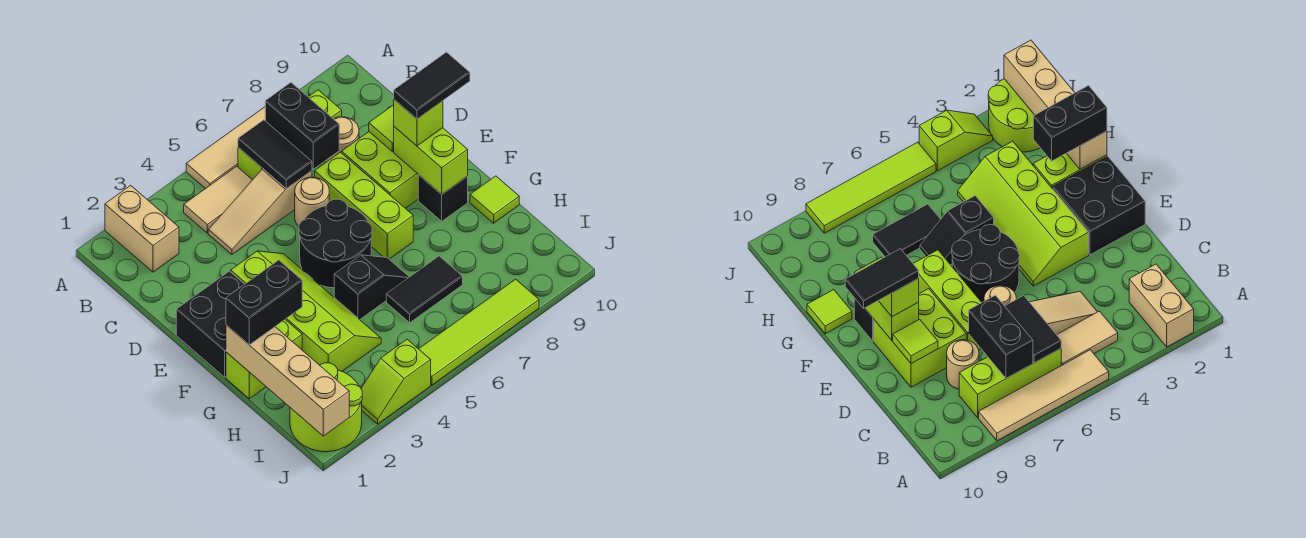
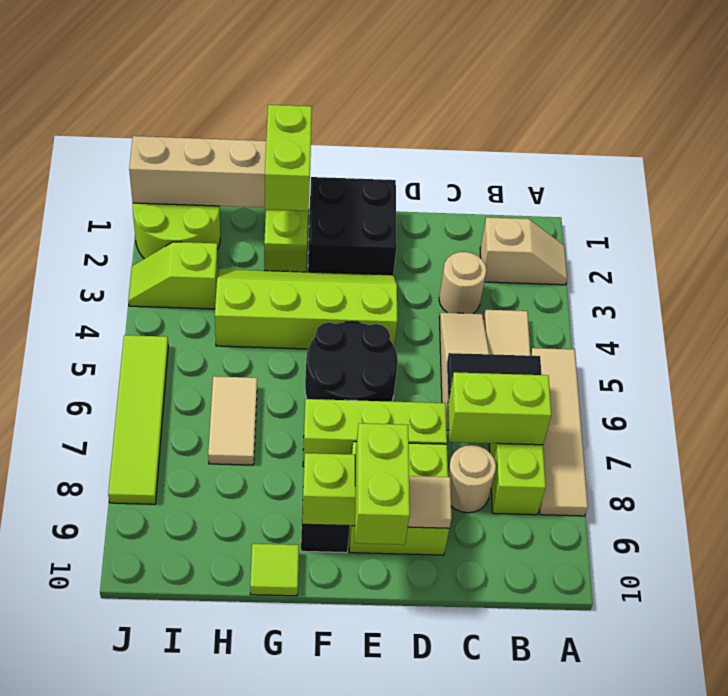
tan 1x2 brick [105,185,179,272] -> tan 1x2 slope [480,217,567,285]
black 1x2 brick [265,83,339,169] -> lime 1x2 brick [448,372,551,445]
tan 1x1 round brick [295,177,329,226] -> tan 1x1 round brick moved to [439,252,486,313]
lime 1x1 tile [369,105,394,151] -> tan 1x1 tile [408,476,451,528]
lime 2x4 slope [231,251,381,371] -> lime 2x4 slope turned to [215,269,397,349]
lime 1x1 brick [394,100,443,146] -> lime 1x2 brick [355,423,410,545]
black 1x2 tile [394,52,470,119] -> none
black 1x2 brick [226,260,302,345] -> lime 1x2 brick [265,105,312,211]
black 1x2 slope [334,255,409,320] -> none
black 1x2 tile [386,256,463,323] -> tan 1x2 tile [208,376,257,465]
lime 1x2 slope [361,339,431,424] -> lime 1x2 slope turned to [128,242,218,309]

